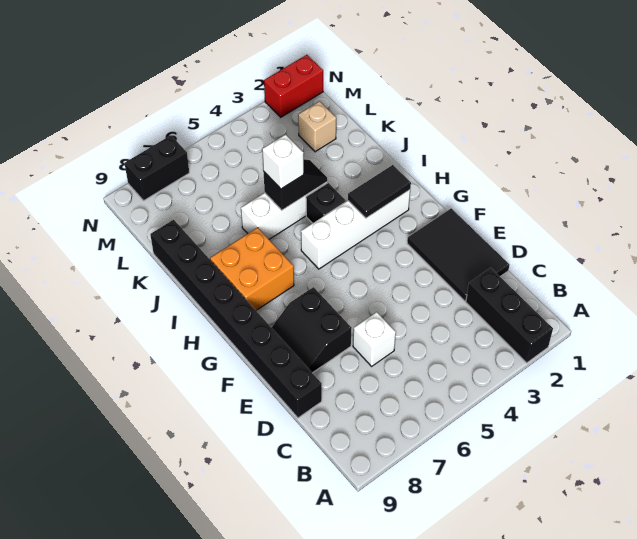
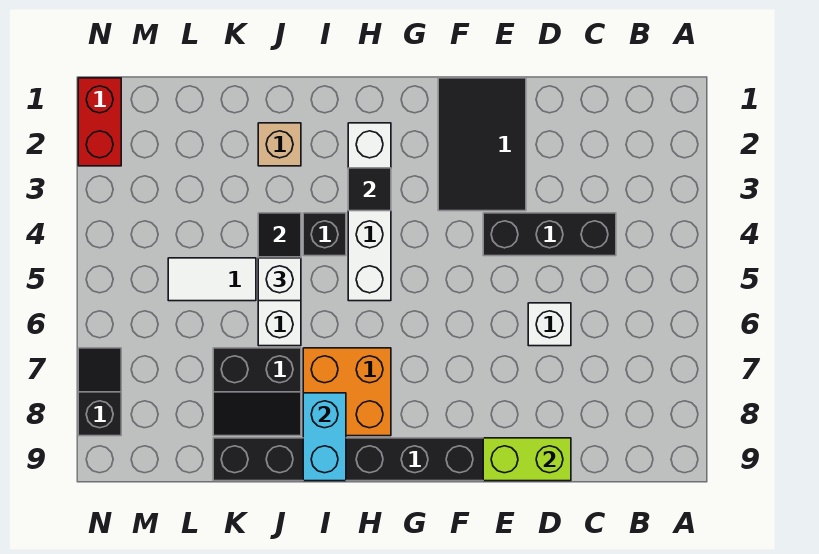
black 1x3 brick [466,268,553,363] -> black 1x3 brick moved to [483,213,616,256]
black 2x3 tile [407,208,510,301] -> black 2x3 tile turned to [438,78,526,211]
none -> lime 1x2 brick [483,438,571,481]
black 2x2 slope [271,287,351,373] -> black 2x2 slope moved to [213,348,301,436]
black 1x2 tile [348,165,411,218] -> black 1x1 tile [348,168,391,211]
none -> cyan 1x2 brick [303,393,346,481]
none -> white 1x2 tile [168,258,256,301]
tan 1x1 brick [298,101,336,152] -> tan 1x1 brick moved to [258,123,301,166]
black 1x2 brick [124,135,189,200] -> black 1x2 slope [78,348,121,436]

